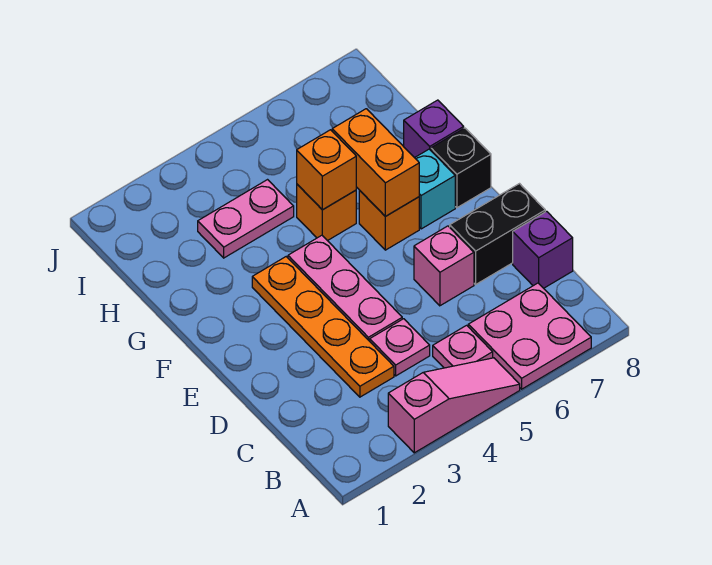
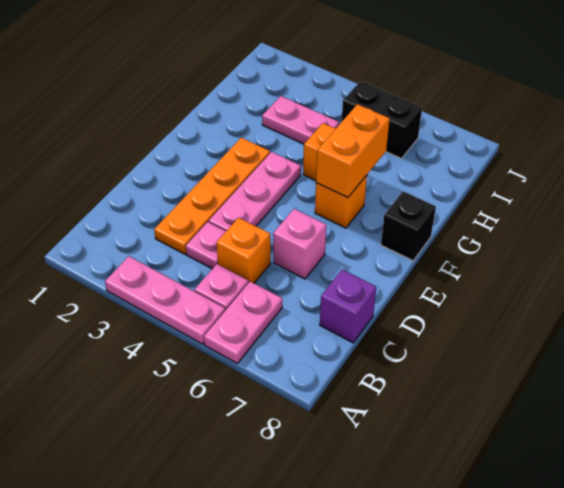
pink 1x3 slope [388,358,520,453] -> pink 1x3 plate [105,256,225,344]
pink 2x2 plate [468,283,591,389] -> pink 1x2 plate [204,282,282,363]
black 1x2 brick [450,184,545,284] -> black 1x2 brick moved to [342,81,422,158]
cyan 1x1 brick [415,149,455,229] -> none
orange 1x1 brick [297,130,356,210] -> orange 1x1 brick moved to [216,218,271,283]
purple 1x1 brick [404,100,464,158] -> none

